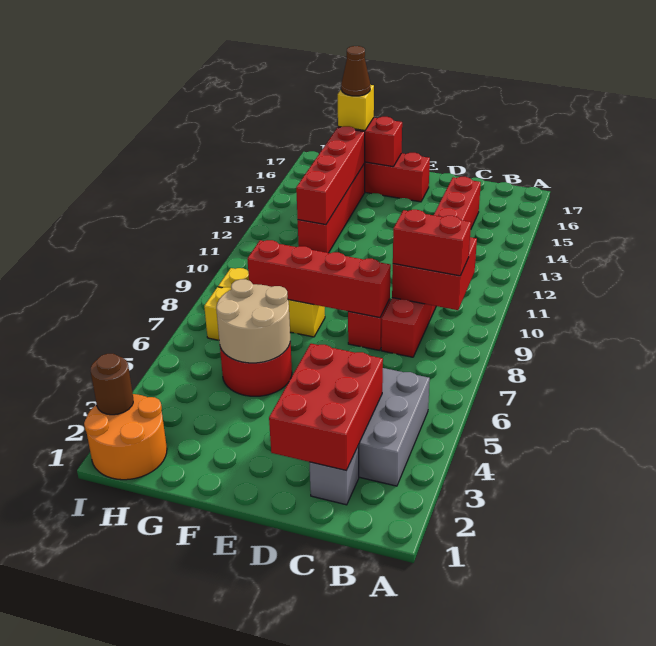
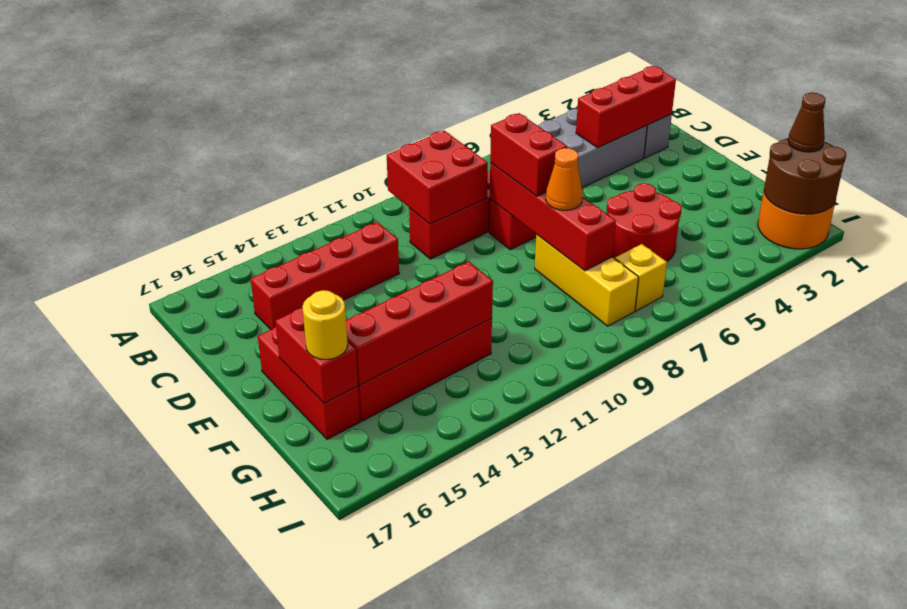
red 1x2 brick [393,210,471,276] -> red 1x2 brick moved to [490,113,567,196]
red 2x3 brick [269,344,383,470] -> red 1x3 brick [576,66,676,148]
tan 2x2 round brick [216,279,290,363] -> none
none -> orange 1x1 cone [546,148,583,210]
yellow 1x1 brick [338,85,374,131] -> yellow 1x1 round brick [302,290,348,360]
brown 1x1 cone [341,46,370,96] -> brown 1x1 cone moved to [788,93,825,152]
brown 1x1 round brick [91,354,133,415] -> brown 2x2 round brick [764,139,846,214]

